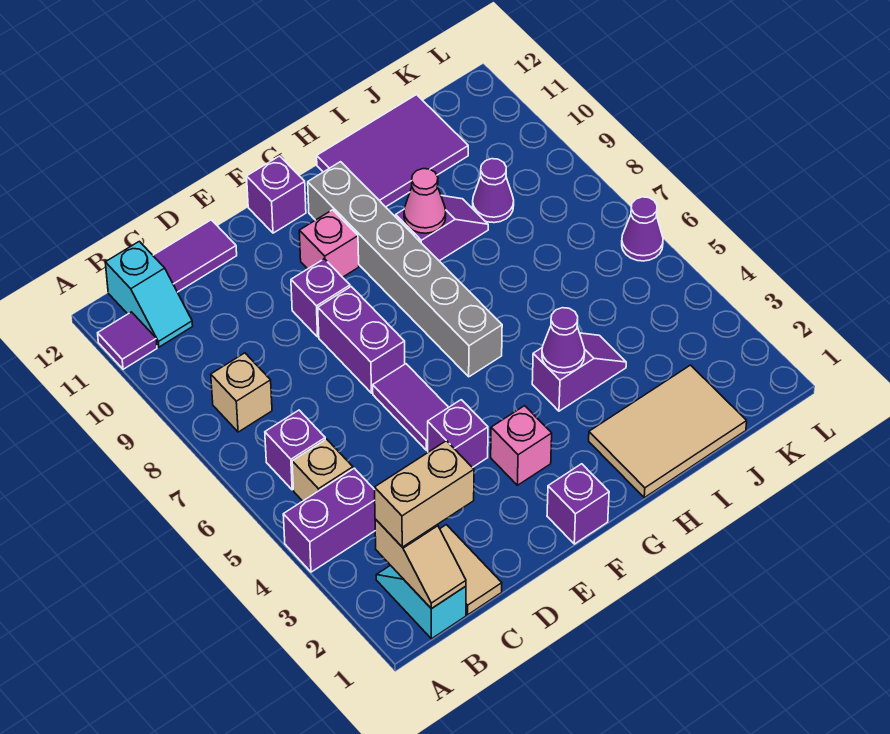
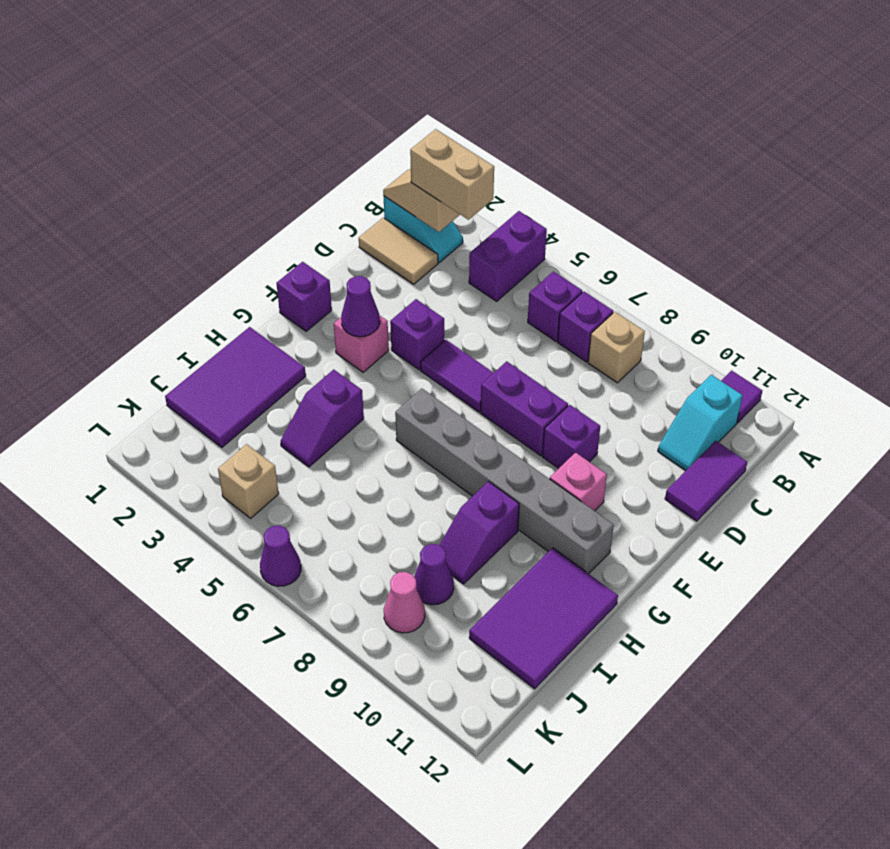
tan 1x2 brick [374,441,474,547] -> tan 1x2 brick turned to [410,129,494,220]
tan 1x1 brick [292,439,353,501] -> tan 1x1 brick moved to [218,444,279,518]
cyan 1x2 slope [105,241,193,347] -> cyan 1x2 slope turned to [658,375,743,471]
purple 1x1 brick [247,156,306,233] -> purple 1x1 brick moved to [558,292,613,362]
tan 2x3 tile [589,365,747,498] -> purple 2x3 tile [165,327,306,447]
purple 1x1 cone [542,308,585,373] -> purple 1x1 cone moved to [341,276,380,337]
pink 1x1 cone [404,169,446,233] -> pink 1x1 cone moved to [384,572,425,633]

